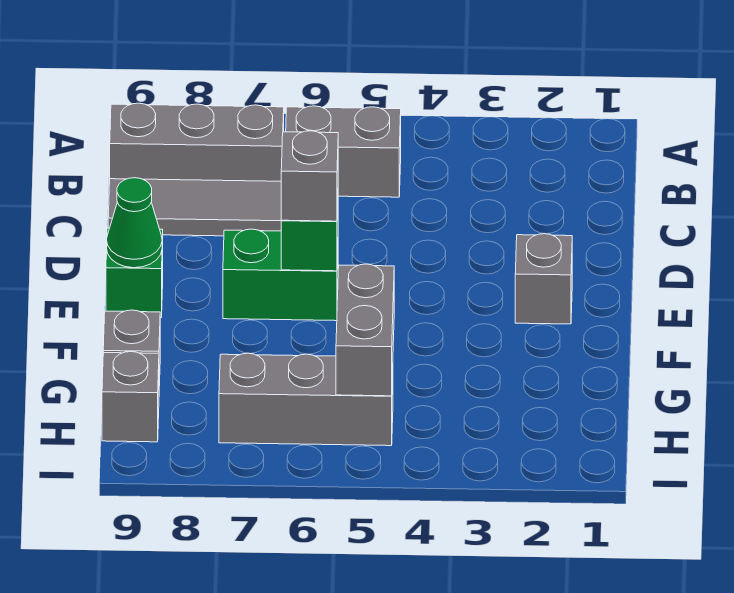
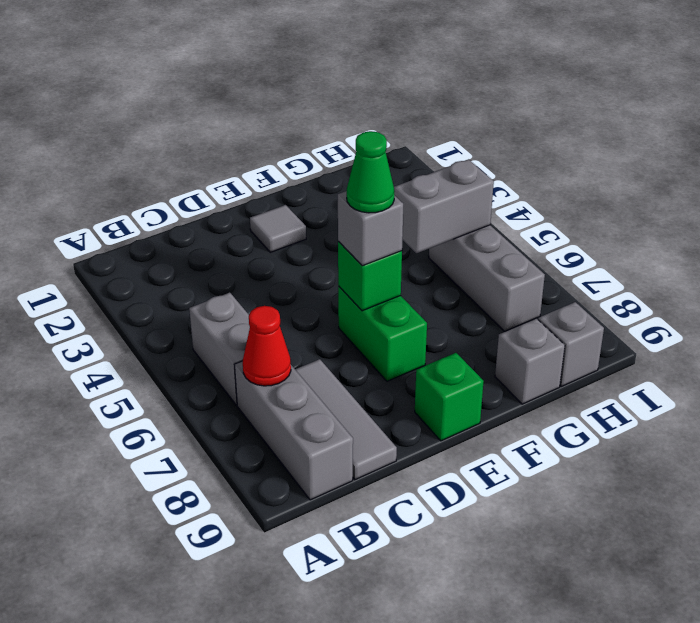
none -> red 1x1 cone [243,306,291,386]
grey 1x1 brick [515,234,572,324] -> grey 1x1 tile [250,205,306,252]
green 1x1 cone [107,178,162,268] -> green 1x1 cone moved to [347,131,394,213]

